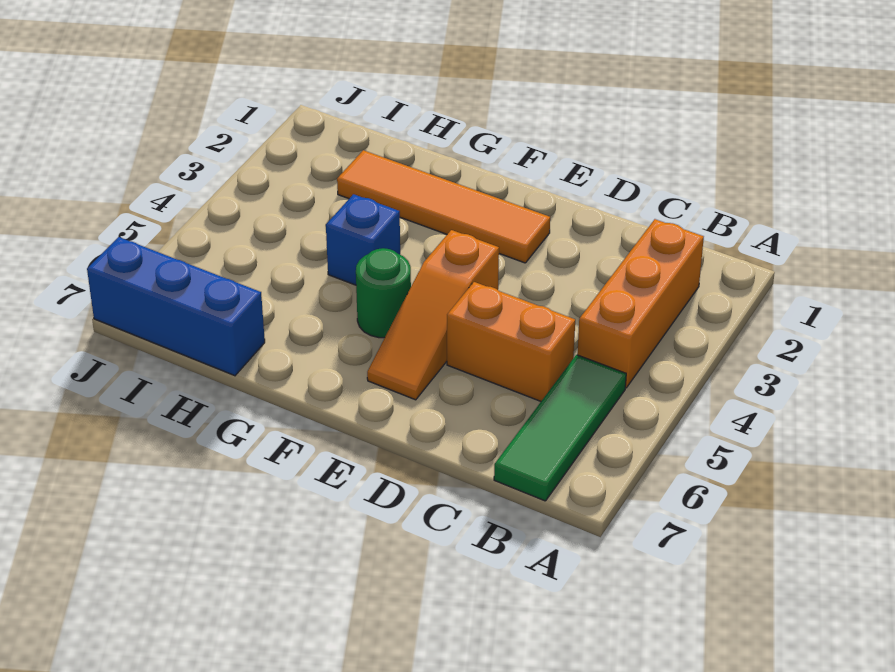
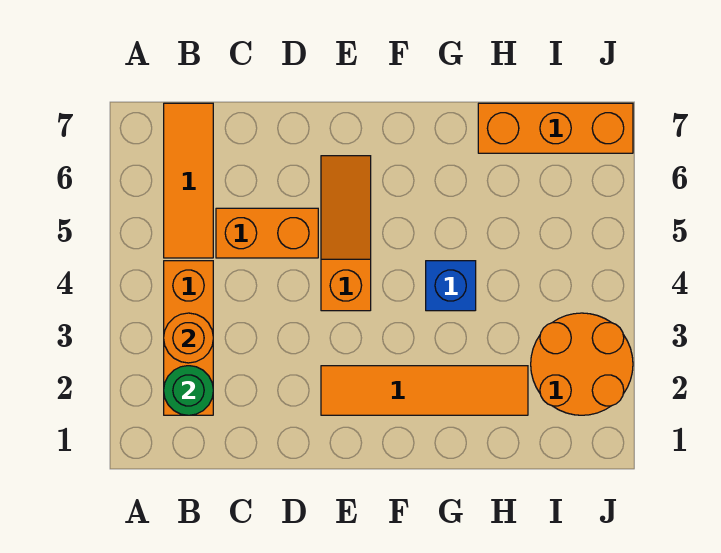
none -> orange 1x1 round brick [164,313,213,363]
green 1x3 tile [494,355,626,501] -> orange 1x3 tile [164,103,213,258]
green 1x1 round brick [356,248,411,338] -> green 1x1 round brick moved to [164,366,213,415]
blue 1x3 brick [87,237,265,376] -> orange 1x3 brick [478,103,633,153]
none -> orange 2x2 round brick [531,313,633,415]

